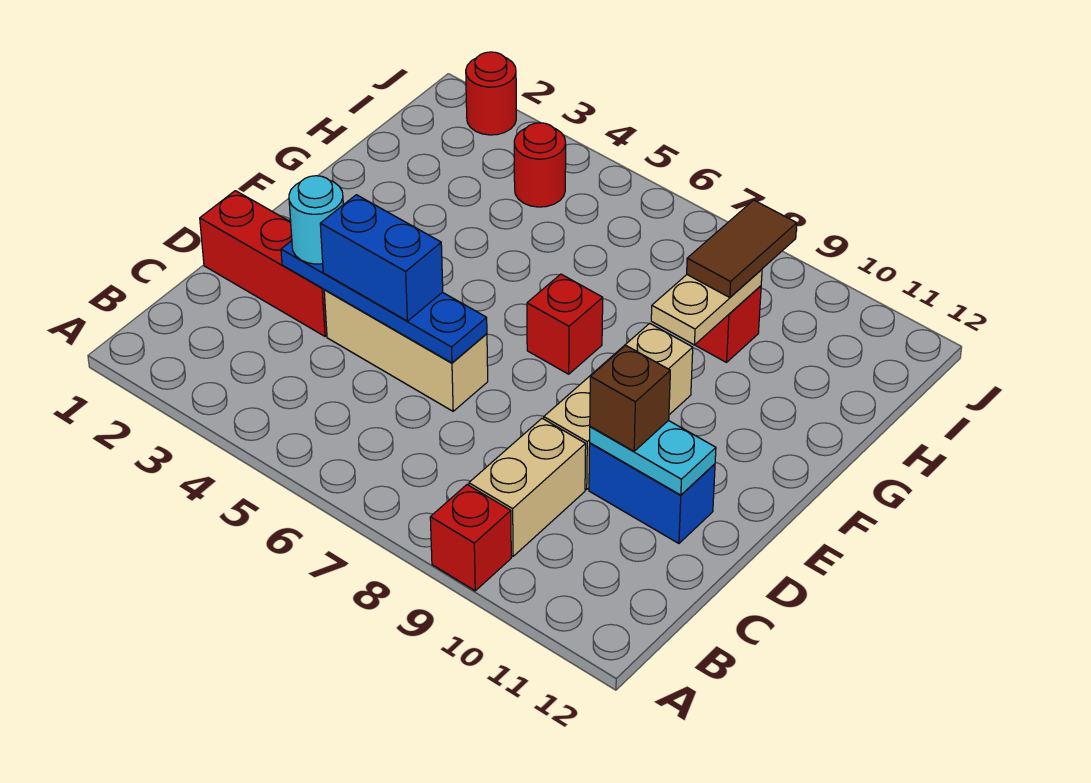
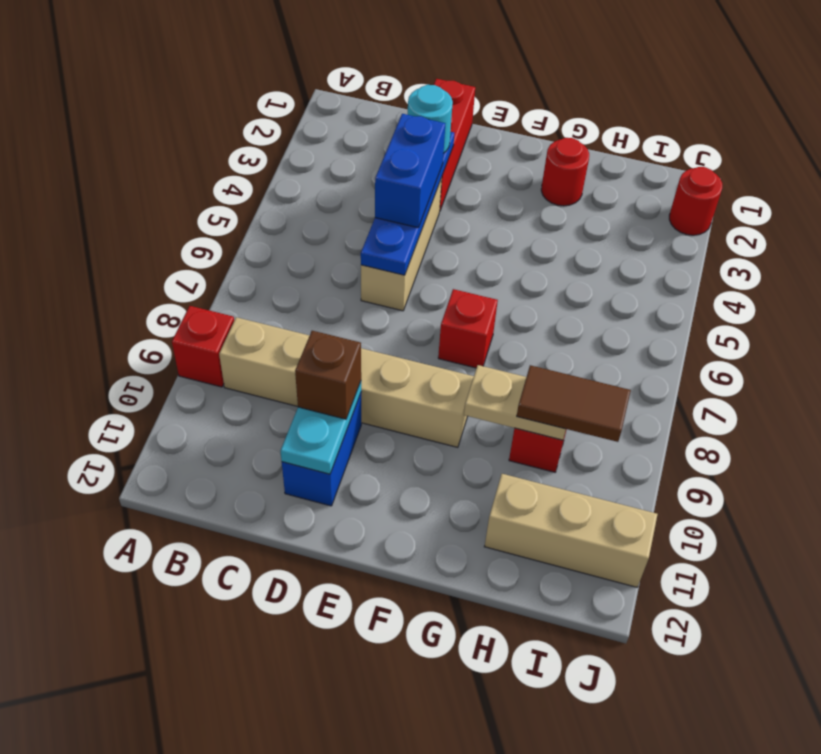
none -> tan 1x3 brick [484,474,658,587]
red 1x1 round brick [514,123,566,207] -> red 1x1 round brick moved to [541,138,589,206]

